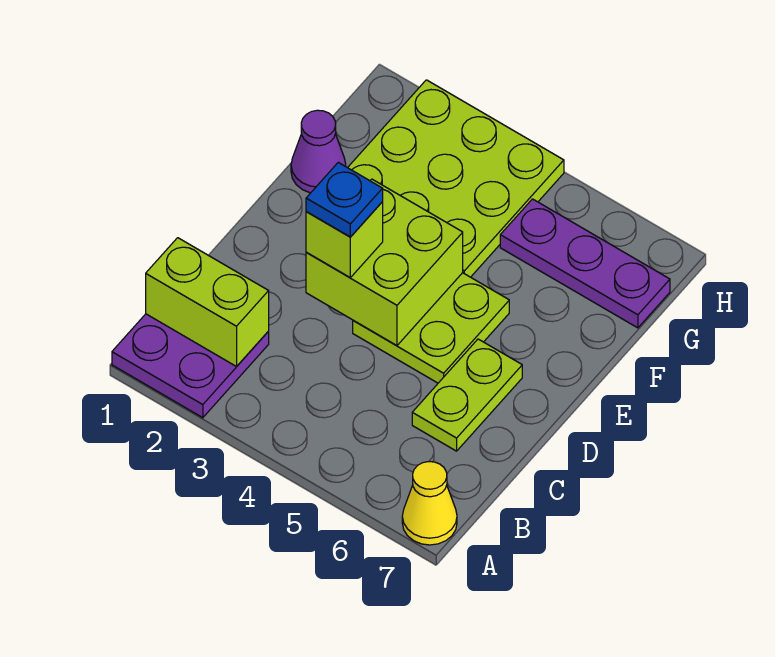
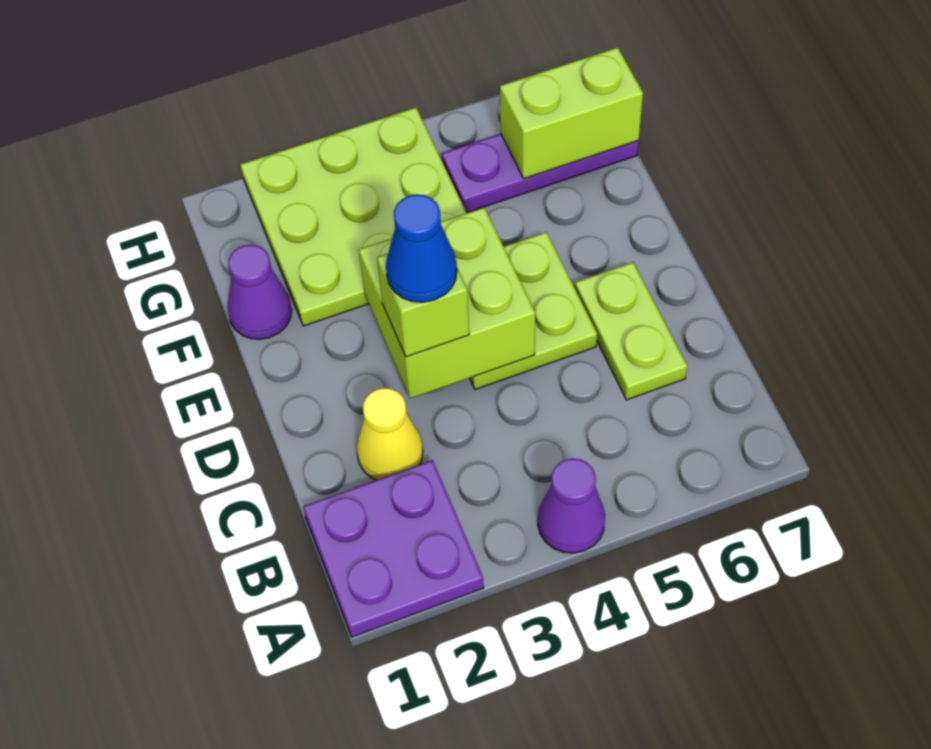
none -> purple 1x1 cone [538,458,605,553]
yellow 1x1 cone [402,462,457,545] -> yellow 1x1 cone moved to [357,388,423,480]
lime 1x2 brick [146,238,269,366] -> lime 1x2 brick moved to [500,48,643,179]
blue 1x1 plate [306,162,383,237] -> blue 1x1 cone [386,194,457,302]

